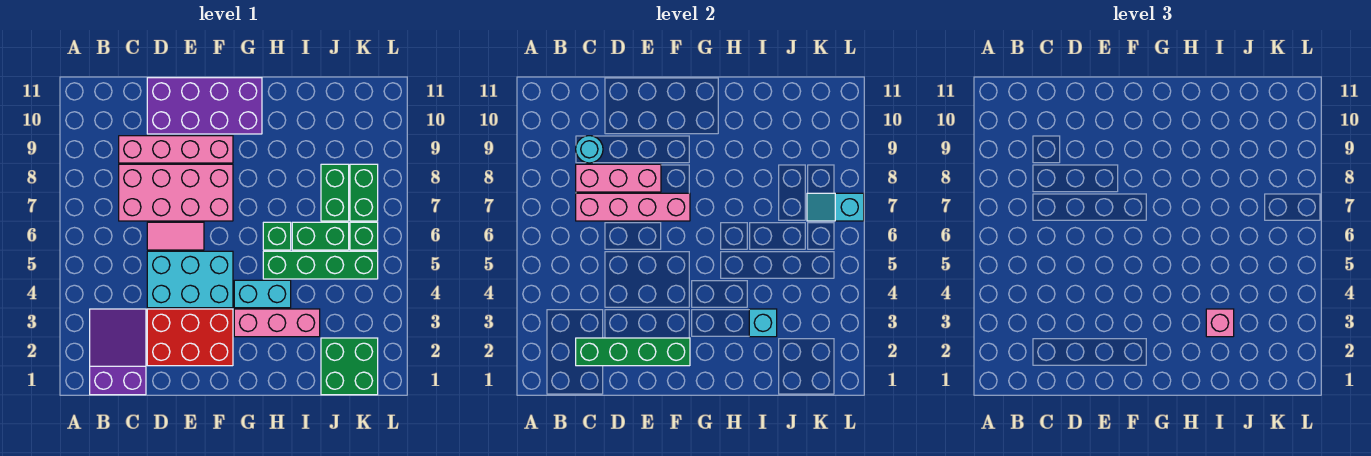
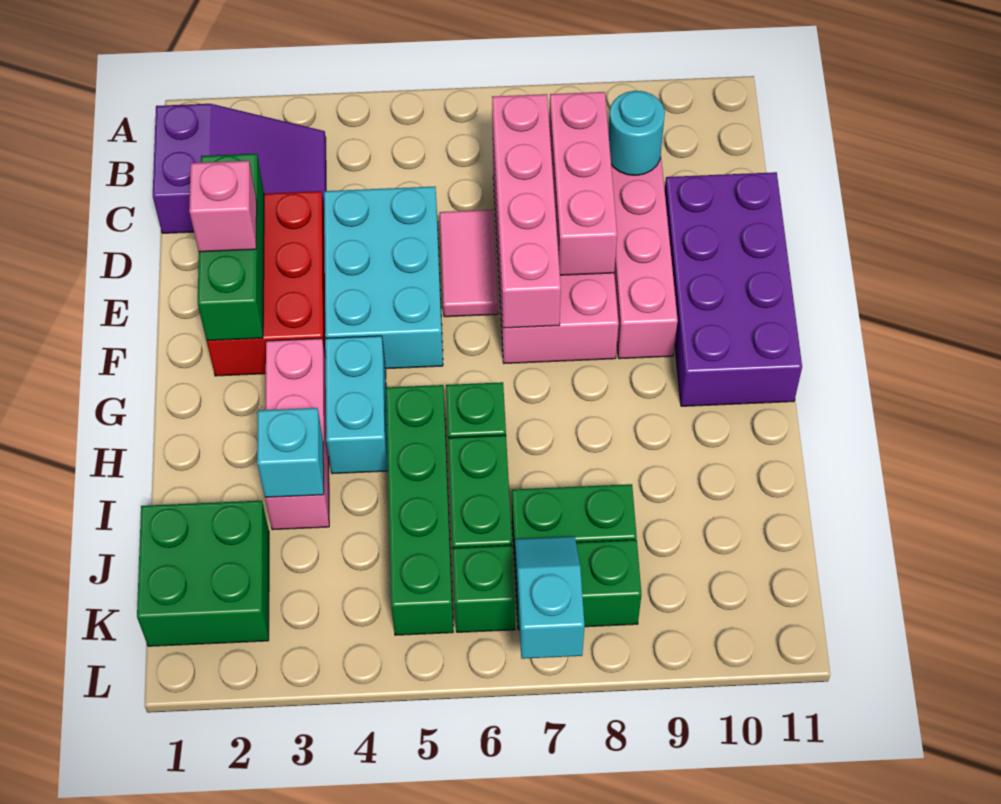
green 1x4 brick [576,338,690,366] -> green 1x3 brick [198,154,264,341]
pink 1x1 brick [1206,309,1234,337] -> pink 1x1 brick moved to [189,161,257,252]

